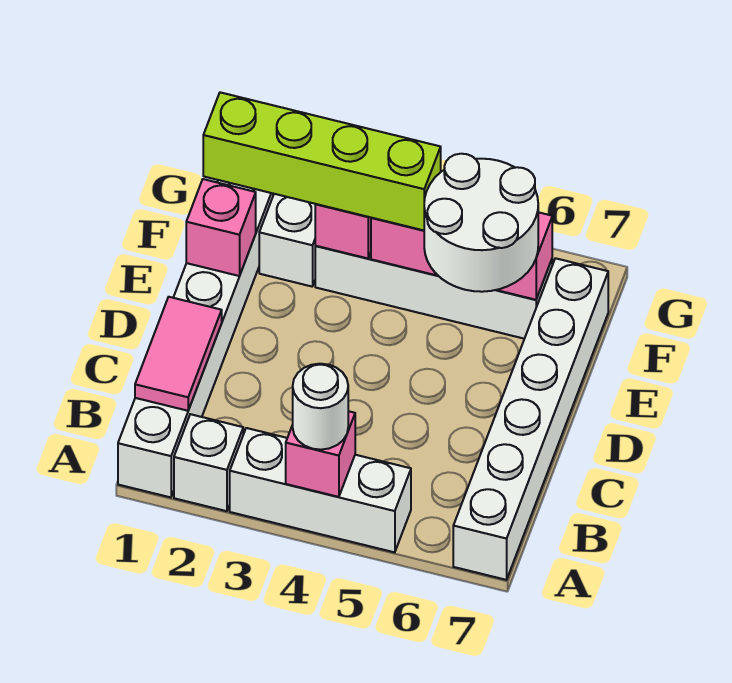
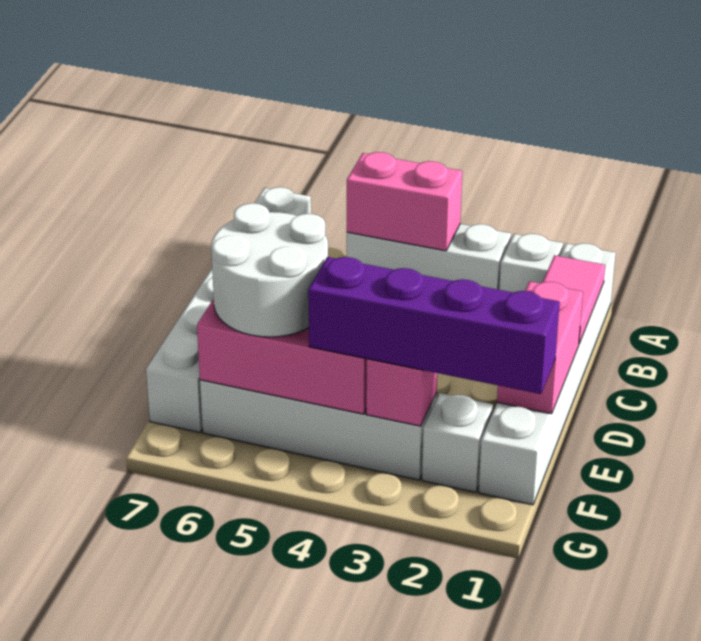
pink 1x1 brick [286,411,355,497] -> pink 1x2 brick [347,152,462,251]
white 1x1 round brick [293,364,348,450] -> none
pink 1x1 brick [186,179,256,276] -> pink 1x2 brick [497,281,583,414]
lime 1x4 brick [203,92,441,230] -> purple 1x4 brick [308,257,560,394]

